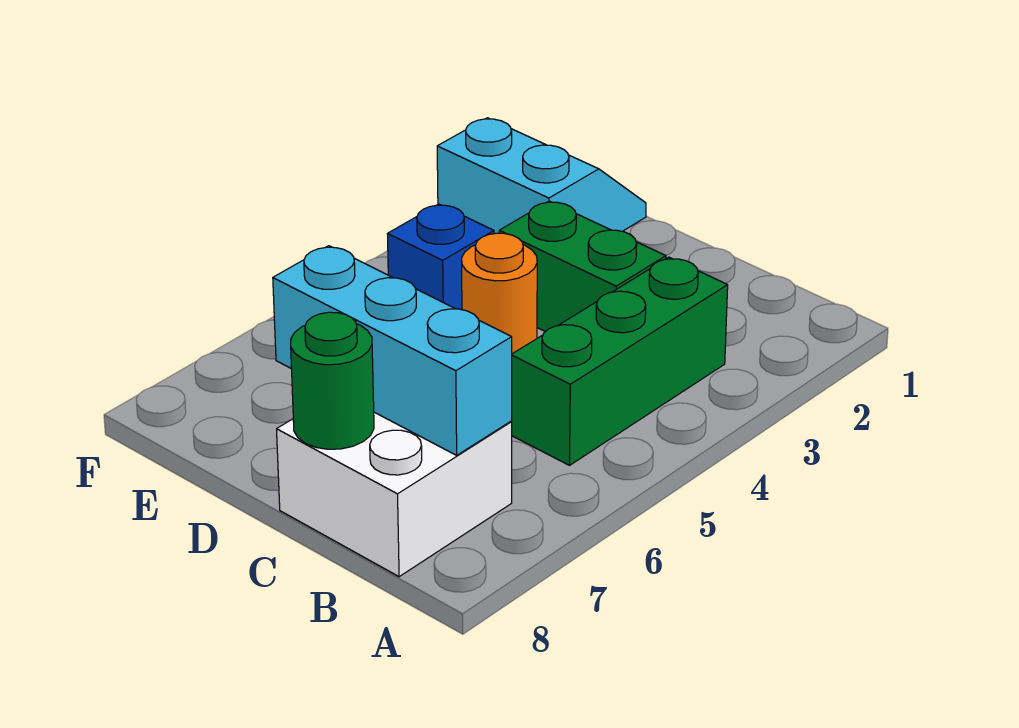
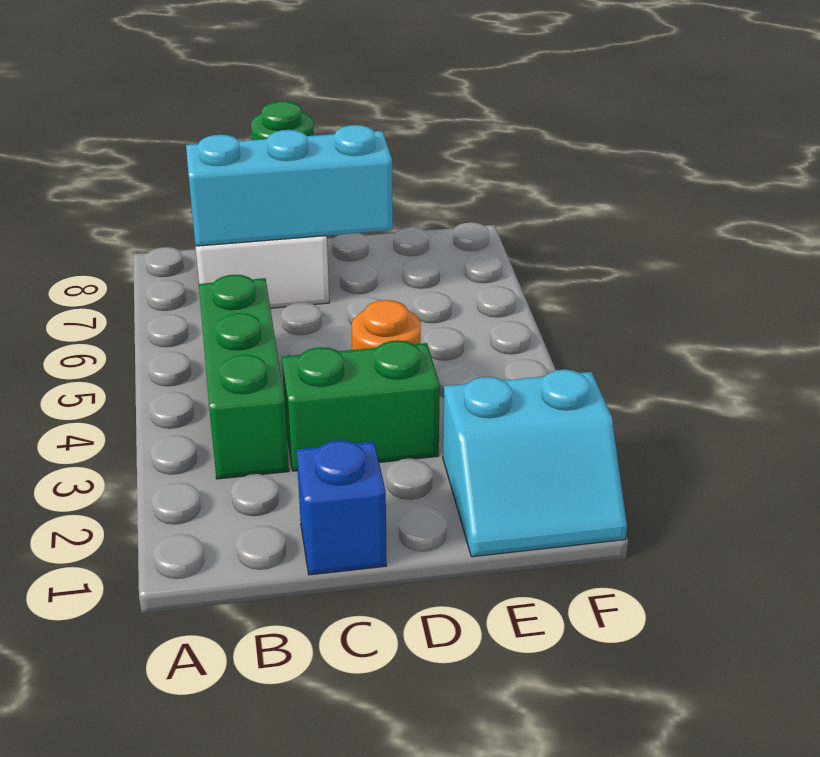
blue 1x1 brick [388,204,494,310] -> blue 1x1 brick moved to [296,440,387,575]

